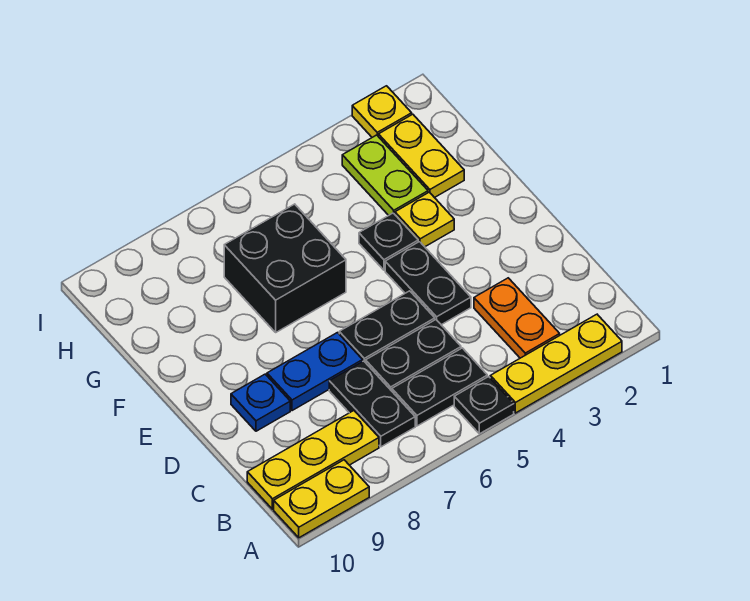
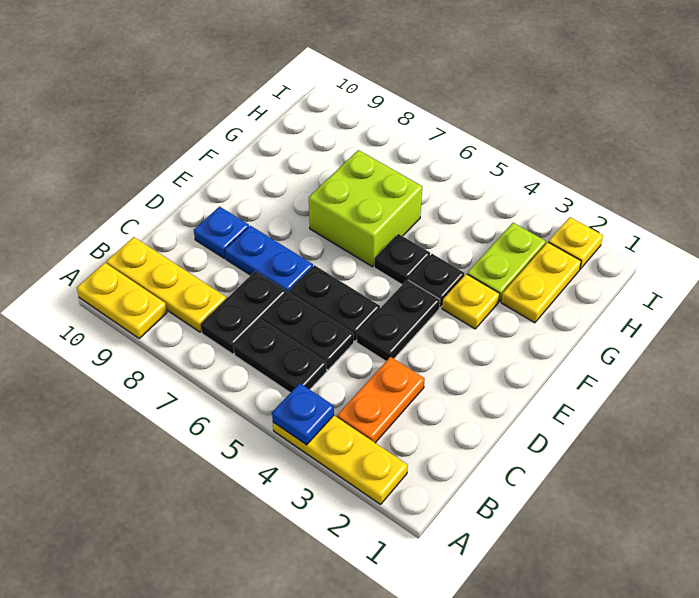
none -> blue 1x1 plate [272,383,334,445]
black 1x1 plate [454,377,514,434] -> black 1x1 plate moved to [374,234,430,285]
black 2x2 brick [224,204,346,332] -> lime 2x2 brick [309,150,422,267]

